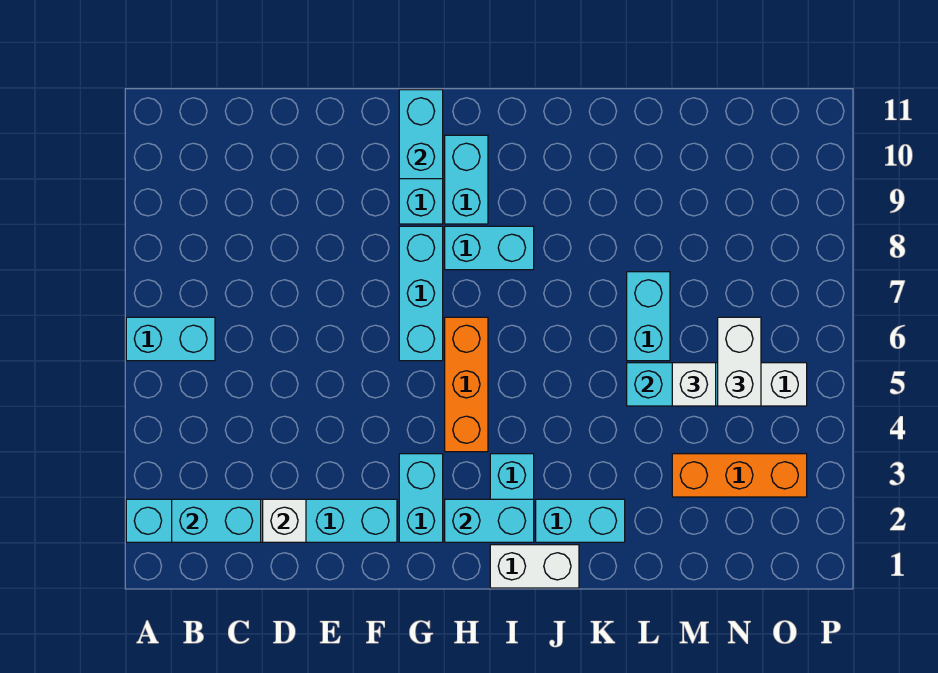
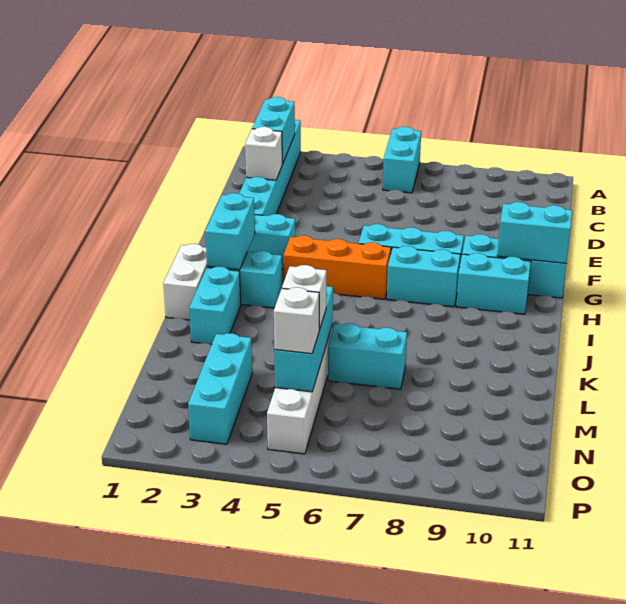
cyan 1x2 brick [445,226,534,270] -> cyan 1x2 brick turned to [387,246,460,307]
orange 1x3 brick [672,454,807,497] -> cyan 1x3 brick [188,333,252,444]
white 1x2 brick [718,317,761,406] -> white 1x1 brick [274,287,319,354]

